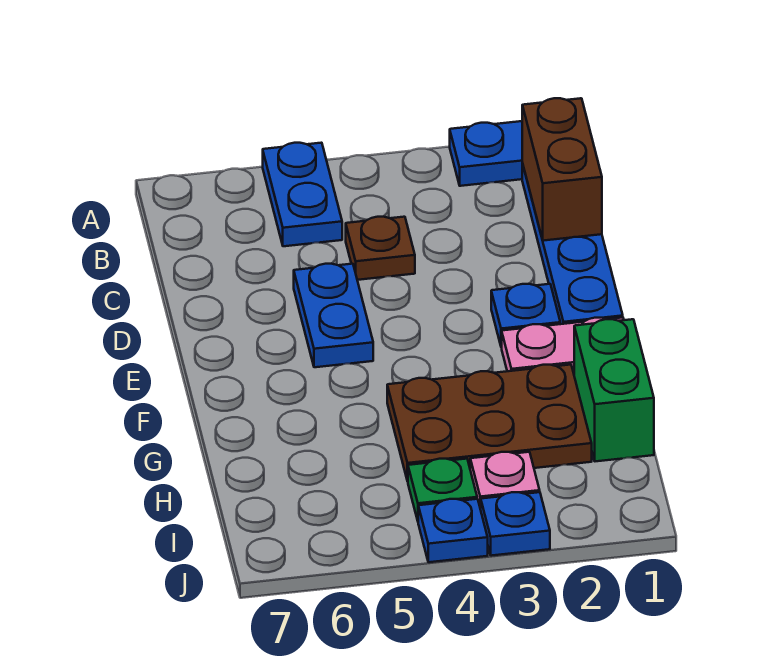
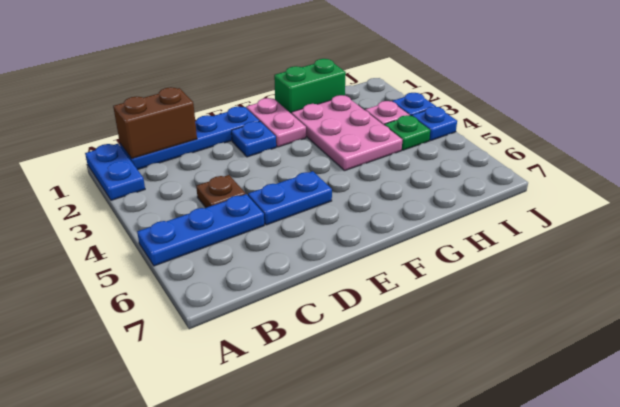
blue 1x2 plate [263,143,342,246] -> blue 1x3 plate [137,194,264,266]
brown 2x3 plate [387,365,592,481] -> pink 2x3 plate [291,95,402,170]

